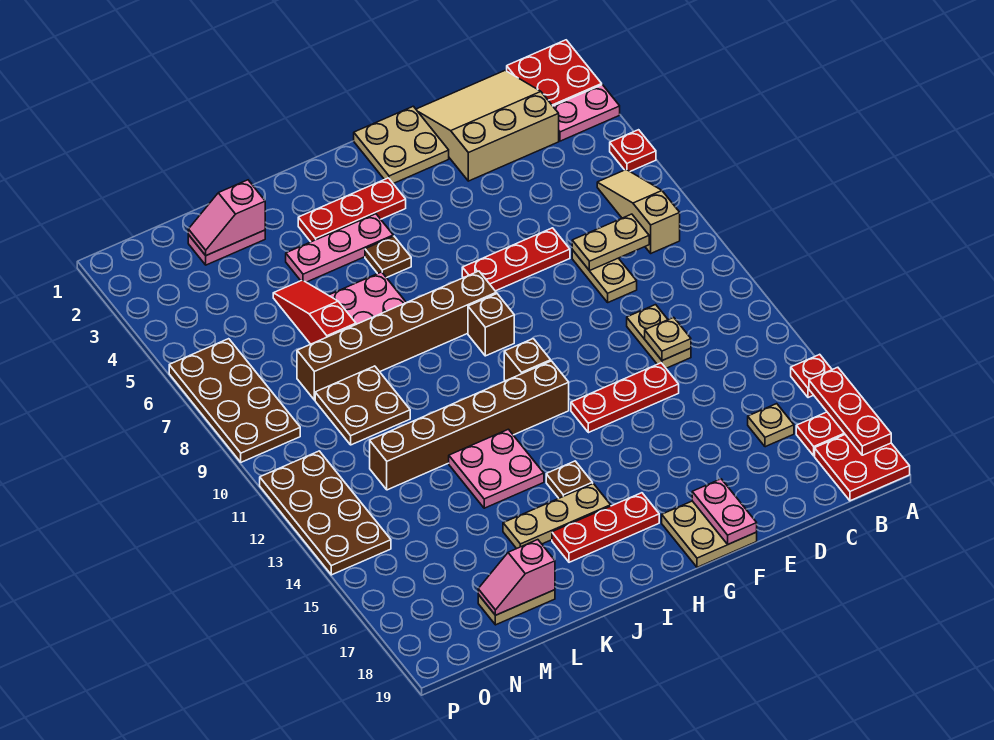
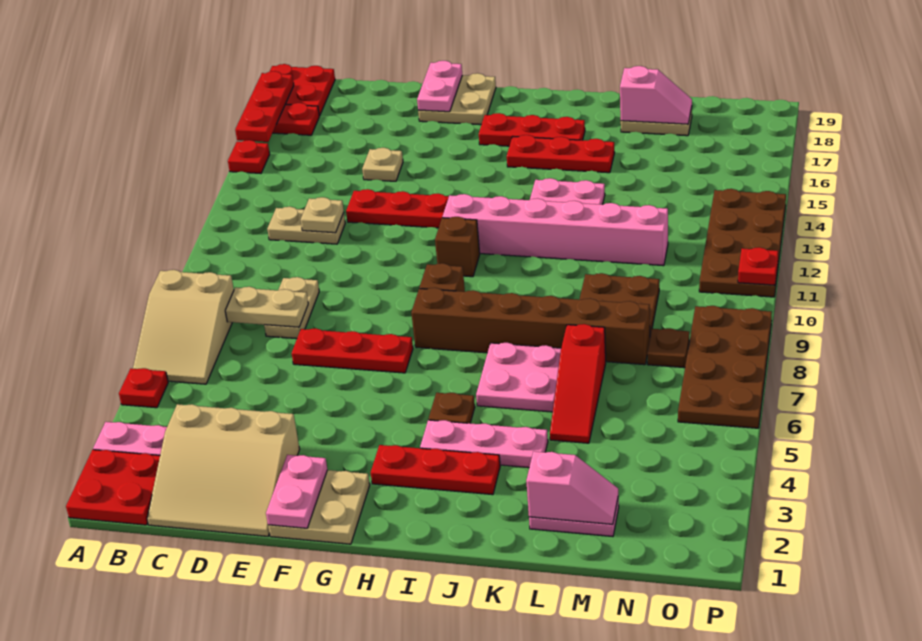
tan 1x3 slope [597,170,680,253] -> tan 2x3 slope [133,270,234,384]
tan 1x1 plate [748,404,794,447] -> tan 1x1 plate moved to [362,148,403,181]
tan 1x2 plate [627,305,691,368] -> tan 1x2 plate turned to [267,207,345,244]
none -> pink 1x2 plate [266,455,327,528]
brown 1x6 brick [370,361,569,490] -> pink 1x6 brick [442,194,668,266]
brown 1x1 plate [546,461,593,498] -> brown 1x1 plate moved to [647,328,689,368]
tan 1x3 plate [503,484,611,549] -> red 1x3 plate [507,135,615,173]
none -> red 1x1 plate [738,247,778,285]

